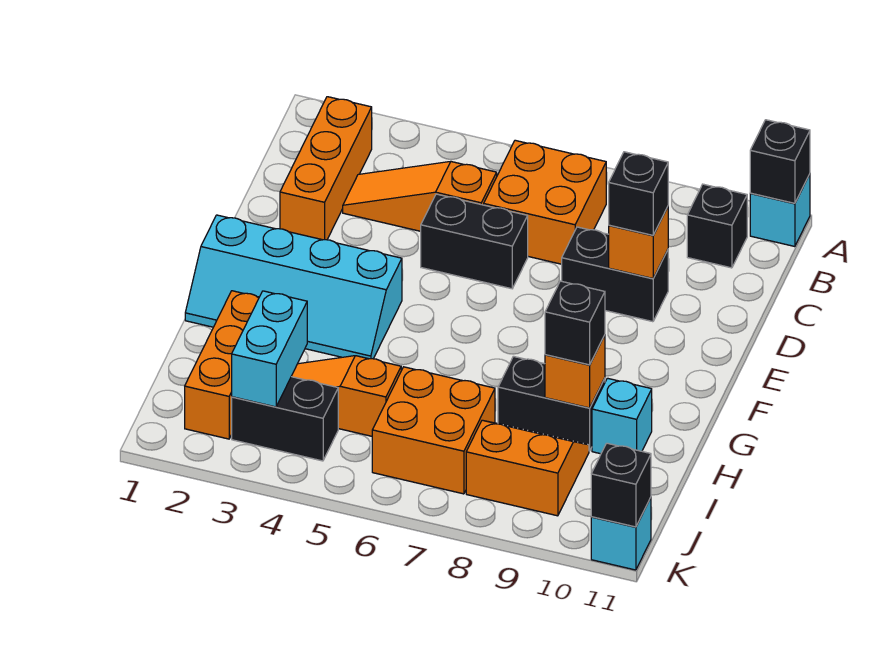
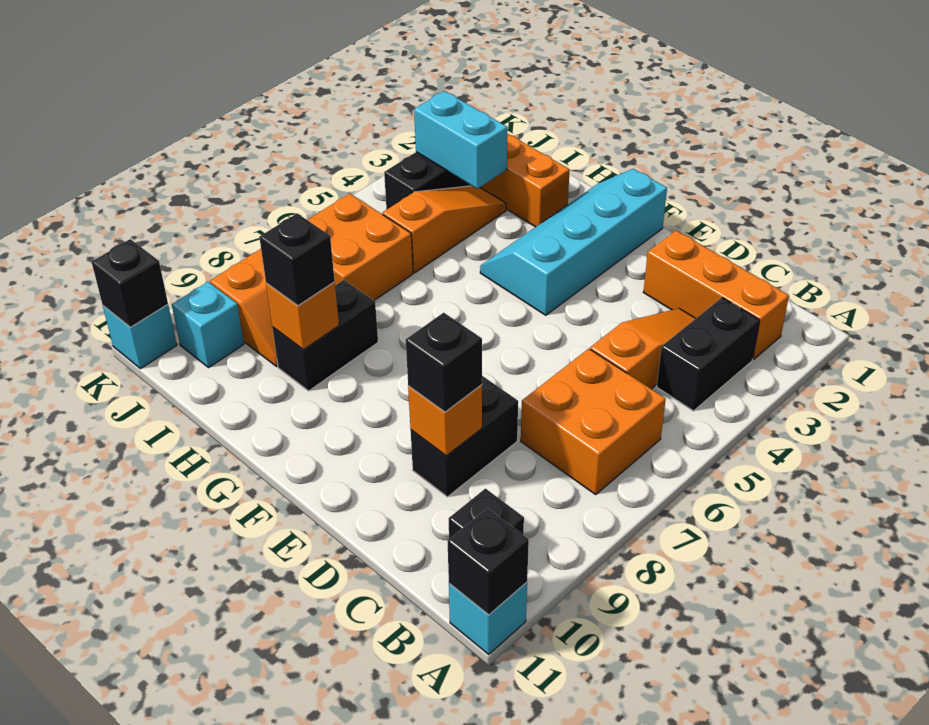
black 1x2 brick [421,194,528,289] -> black 1x2 brick moved to [657,298,760,411]
cyan 1x1 brick [592,378,652,454] -> cyan 1x1 brick moved to [172,282,244,368]

